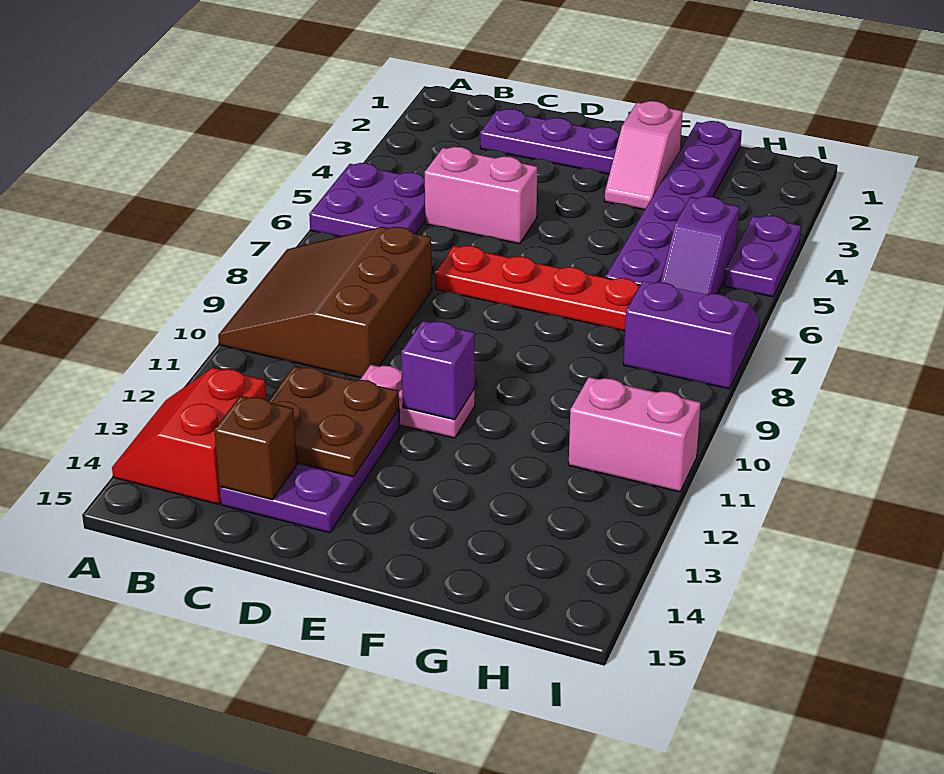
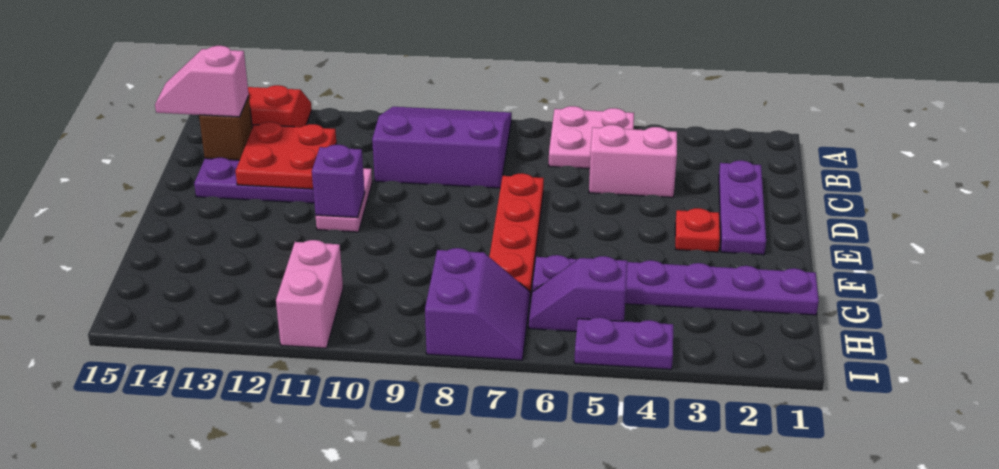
purple 2x2 plate [309,163,425,237] -> pink 2x2 plate [549,106,634,169]
brown 3x3 slope [218,227,432,378] -> purple 3x3 slope [372,107,512,188]
pink 1x2 brick [425,147,537,244] -> pink 1x2 brick turned to [589,125,677,197]
brown 2x2 plate [268,366,399,477] -> red 2x2 plate [235,122,336,189]
none -> red 1x1 plate [675,208,720,252]
pink 1x2 slope [605,101,683,210] -> pink 1x2 slope moved to [155,46,249,117]

